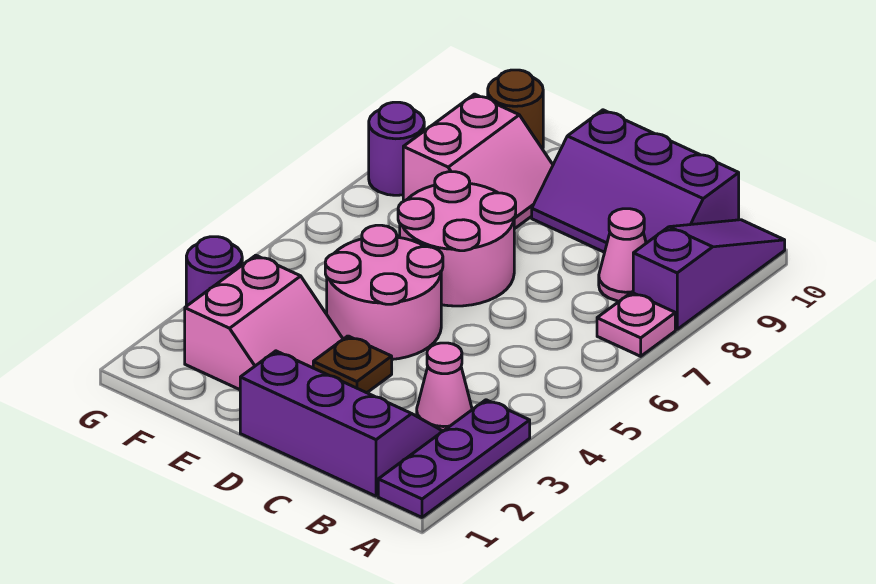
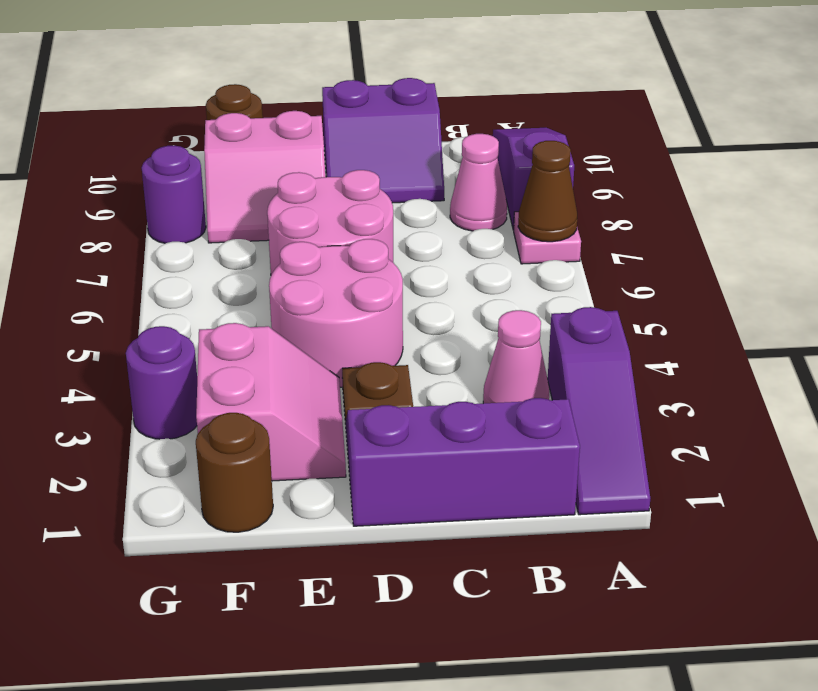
purple 1x3 plate [378,400,530,517] -> purple 1x3 slope [548,307,650,515]
none -> brown 1x1 cone [518,141,577,242]
purple 2x3 slope [532,110,739,252] -> purple 2x2 slope [322,78,444,203]
pink 2x2 slope [403,94,553,229] -> pink 2x2 slope turned to [204,111,325,243]
none -> brown 1x1 round brick [196,413,273,532]

